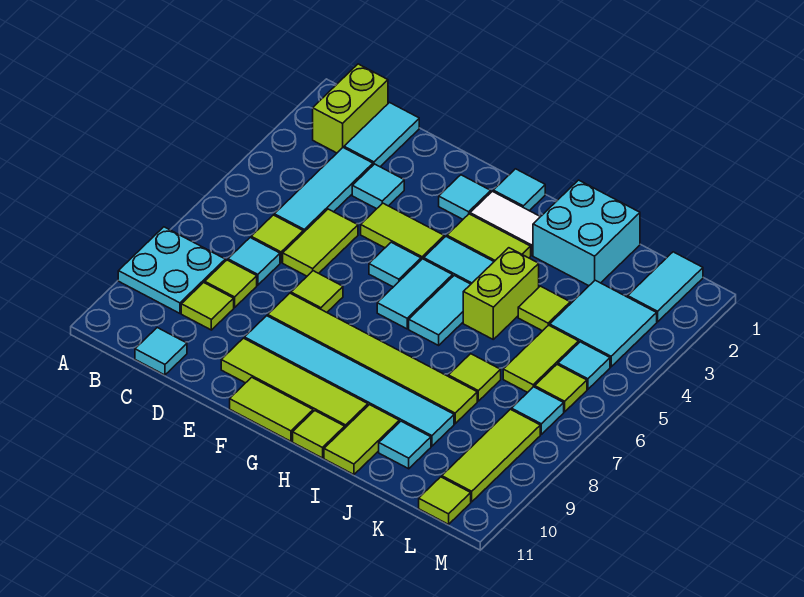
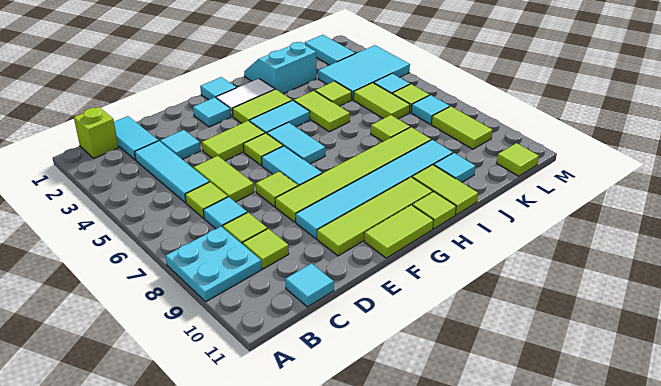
lime 1x2 brick [313,64,388,153] -> lime 1x1 brick [74,107,119,158]
cyan 1x1 tile [369,242,421,287] -> lime 1x1 tile [243,133,283,165]
cyan 1x2 tile [409,276,471,345] -> cyan 1x2 tile moved to [261,146,322,186]
cyan 2x2 brick [533,180,640,286] -> cyan 2x2 slope [244,42,316,94]
lime 1x2 brick [463,248,539,339] -> lime 1x2 tile [294,91,350,132]
cyan 2x2 tile [550,280,657,367] -> cyan 2x3 tile [318,45,410,100]
lime 1x3 tile [442,409,540,502] -> lime 1x2 tile [431,106,493,149]

